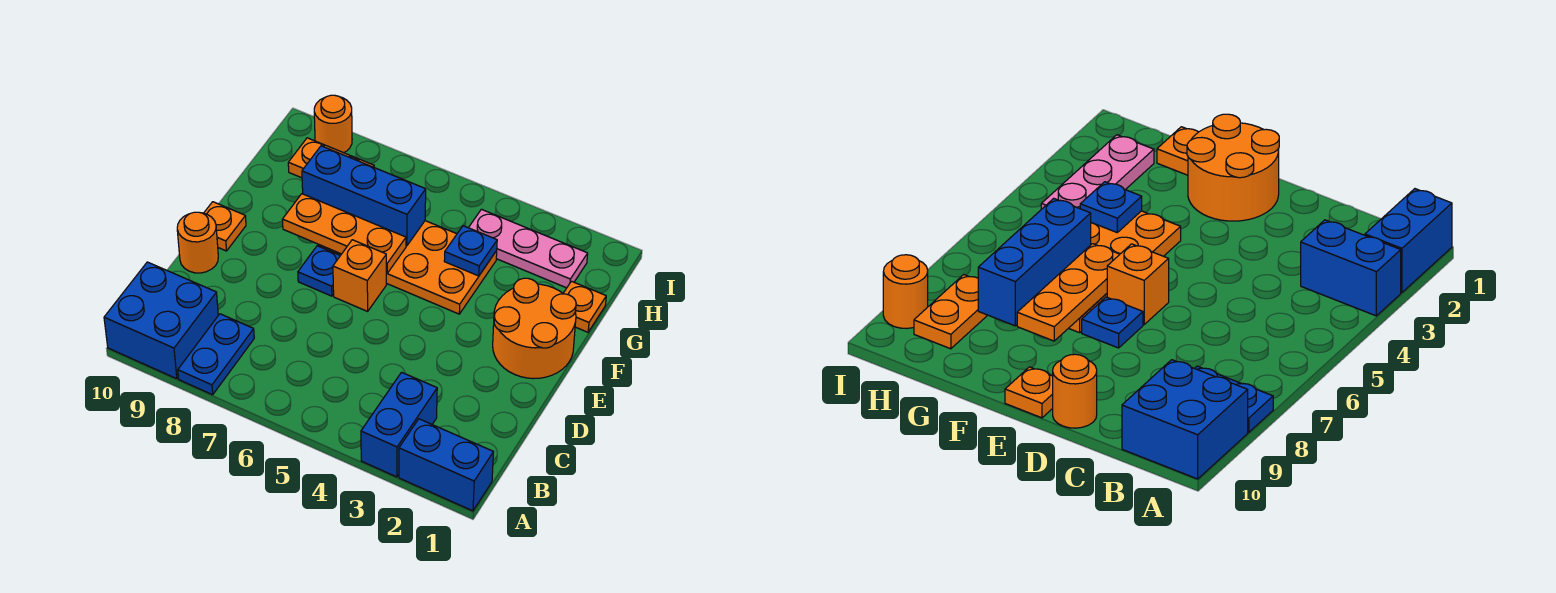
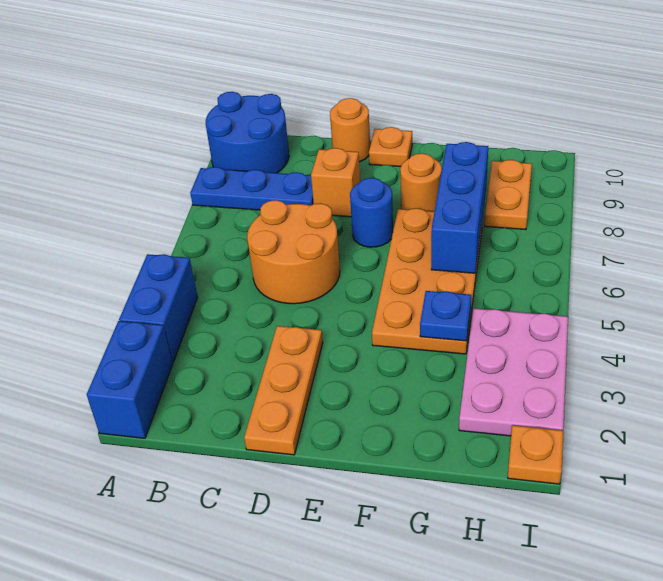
blue 1x2 brick [361,372,437,477] -> blue 1x2 brick turned to [119,254,198,363]
blue 1x2 plate [178,314,254,395] -> blue 1x3 plate [190,167,314,210]
blue 2x2 brick [104,262,218,379] -> blue 2x2 round brick [206,92,289,173]
orange 2x2 round brick [493,278,576,379] -> orange 2x2 round brick moved to [247,200,340,304]
orange 1x1 brick [333,240,386,311] -> orange 1x1 brick moved to [311,148,360,217]
blue 1x1 plate [298,246,340,296] -> blue 1x1 round brick [350,178,393,247]
orange 1x3 plate [282,194,406,273] -> orange 1x3 plate moved to [244,326,323,455]
orange 1x1 plate [563,281,606,332] -> orange 1x1 plate moved to [508,425,563,484]
pink 1x3 plate [469,209,588,288] -> pink 2x3 plate [459,308,568,436]
orange 1x1 round brick [314,95,352,153] -> orange 1x1 round brick moved to [400,153,442,211]

